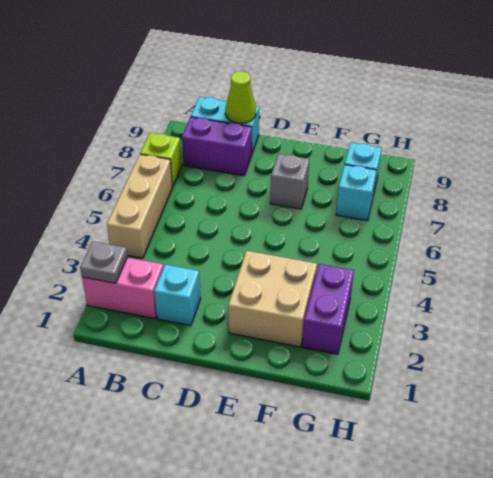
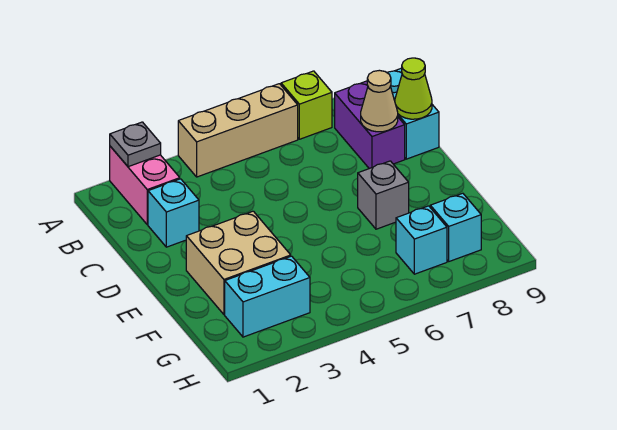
none -> tan 1x1 cone [361,70,398,132]
purple 1x2 brick [302,264,354,354] -> cyan 1x2 brick [225,256,310,337]

